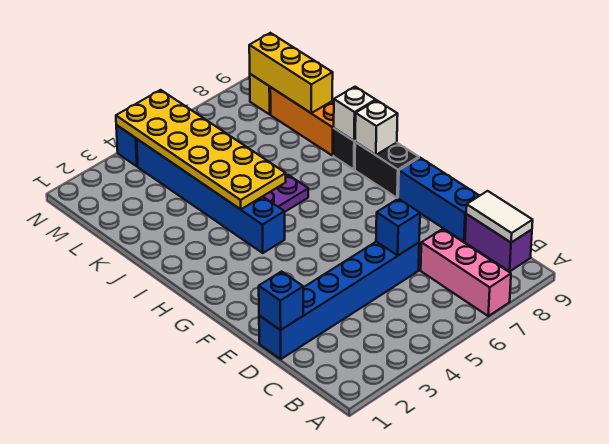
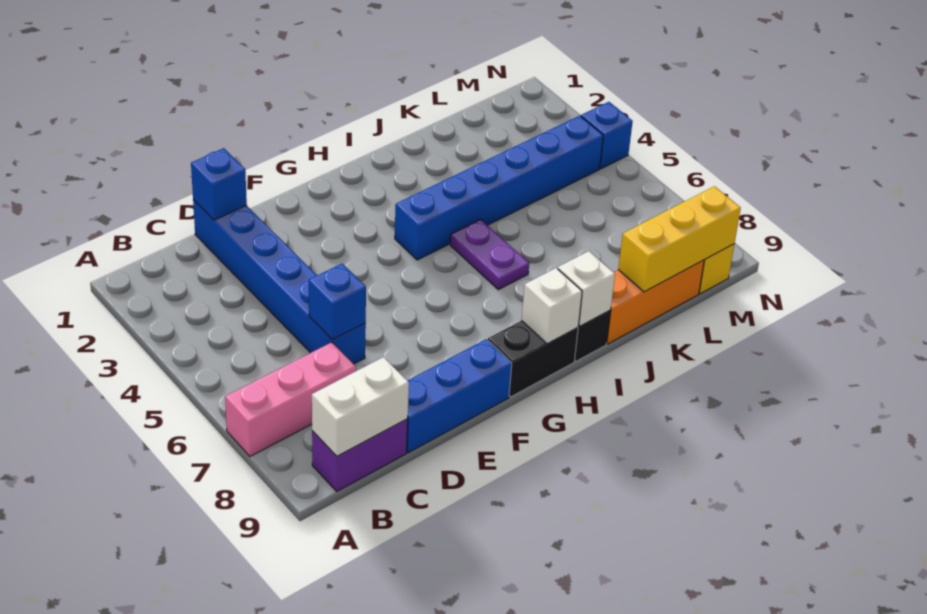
white 1x2 tile [466,191,533,242] -> white 1x2 brick [312,357,409,456]
yellow 2x6 plate [116,90,286,209] -> none

